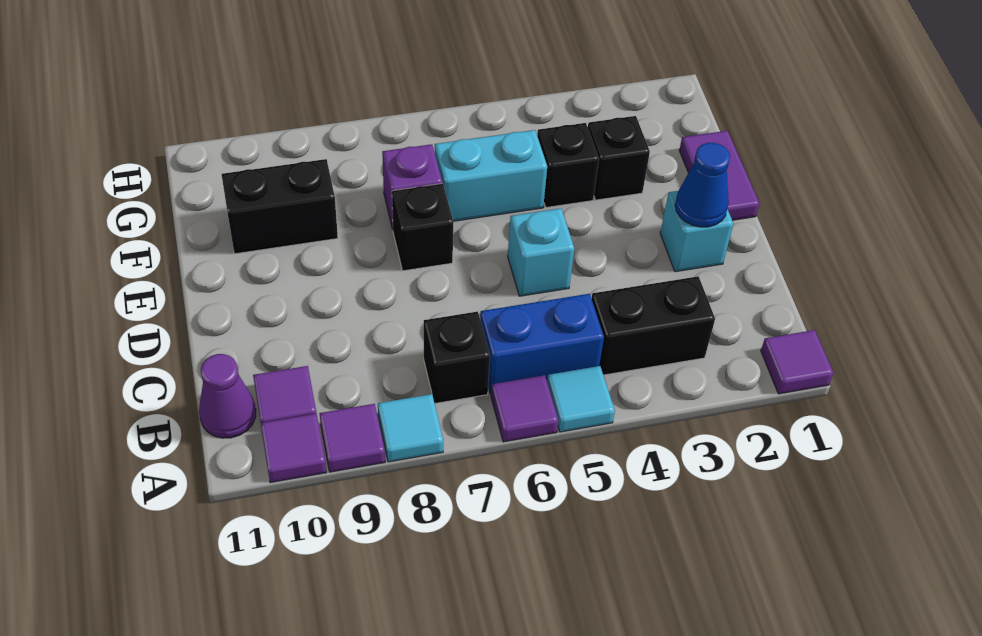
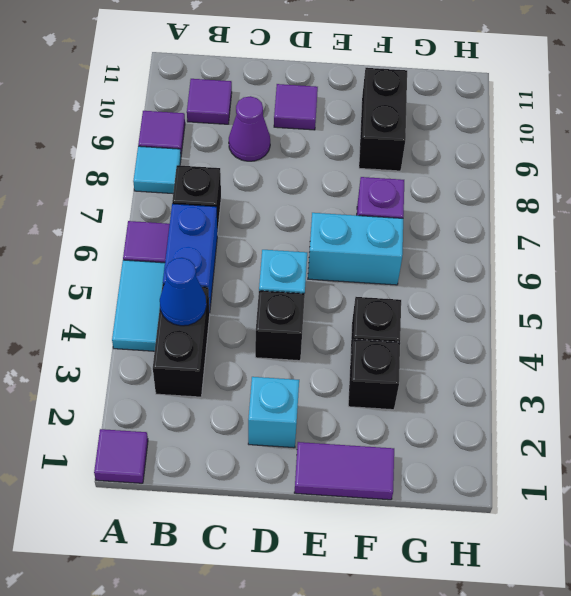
cyan 1x1 tile [547,366,615,432] -> cyan 1x2 tile [112,260,165,351]
purple 1x1 tile [261,414,327,483] -> purple 1x1 tile moved to [274,84,318,130]
purple 1x1 cone [199,354,256,438] -> purple 1x1 cone moved to [229,96,270,161]
blue 1x1 cone [675,143,730,227] -> blue 1x1 cone moved to [160,258,206,326]
black 1x1 brick [392,183,454,271] -> black 1x1 brick moved to [255,291,305,361]
cyan 1x2 brick [435,130,547,221] -> cyan 1x2 brick turned to [308,213,403,285]

